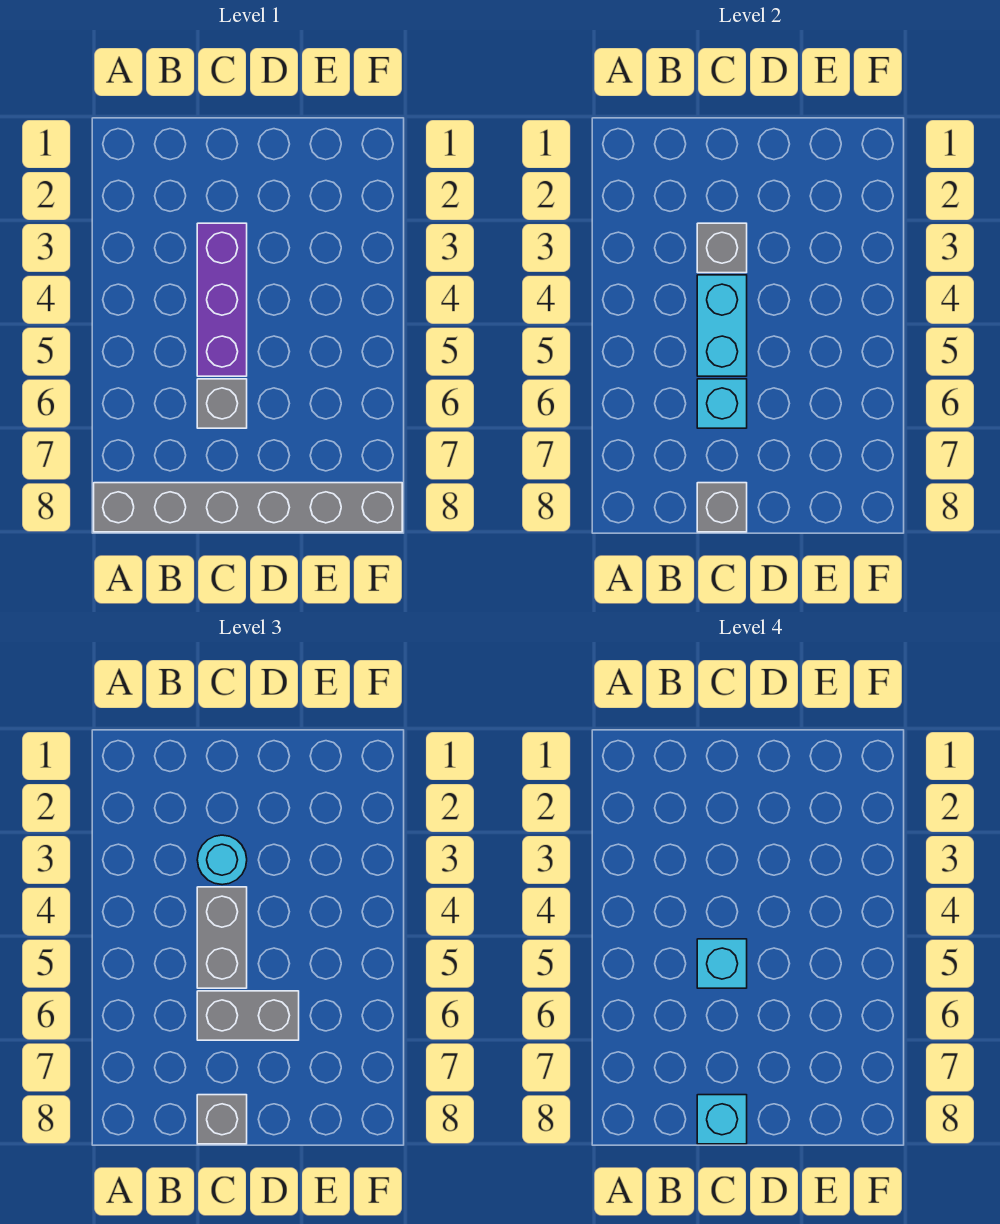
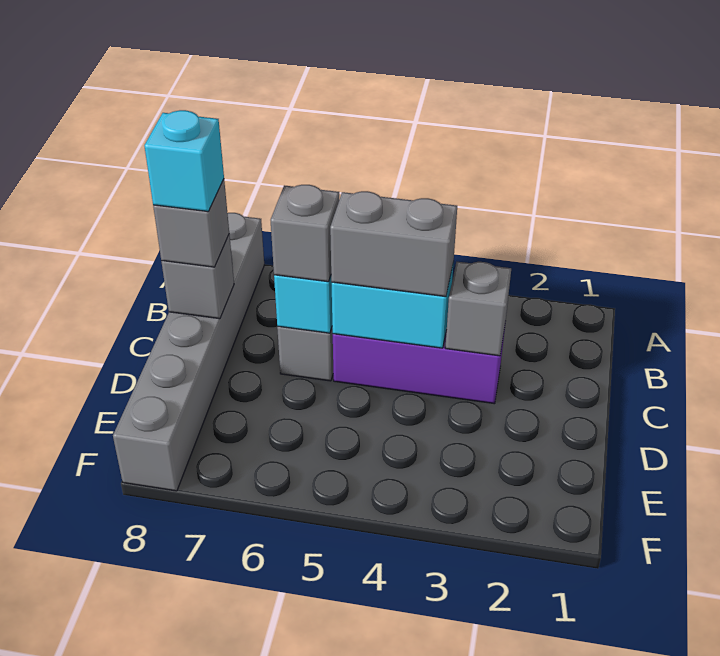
cyan 1x1 round brick [197,835,247,885] -> none
cyan 1x1 brick [697,939,747,988] -> none
grey 1x2 brick [197,991,299,1040] -> grey 1x1 brick [271,185,339,282]

